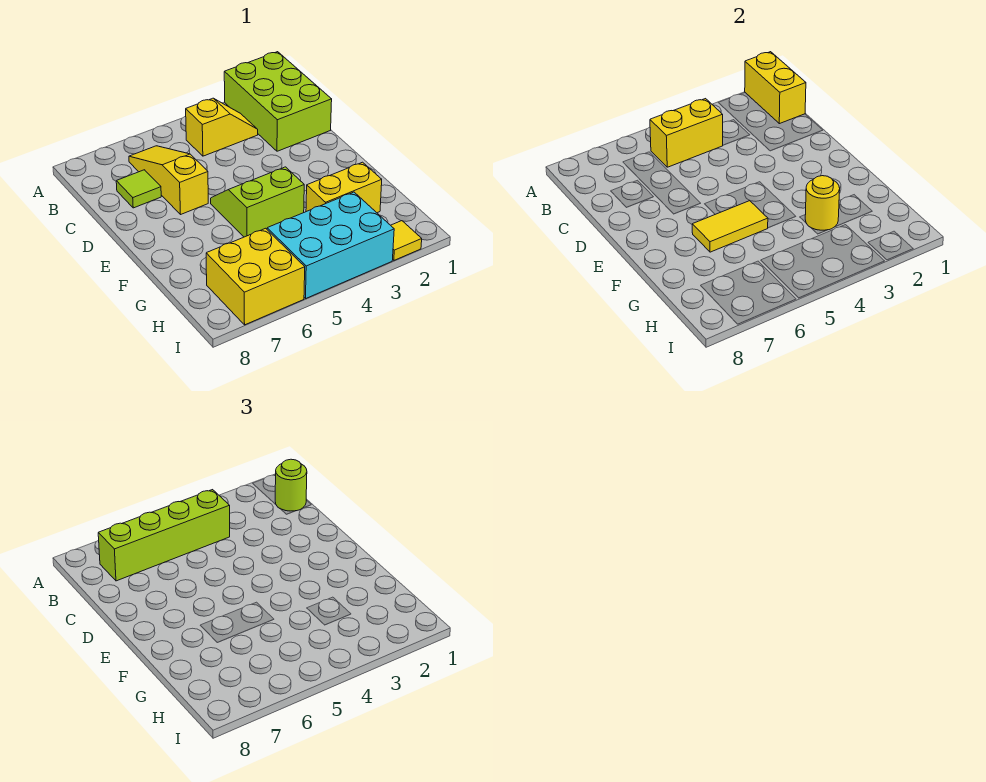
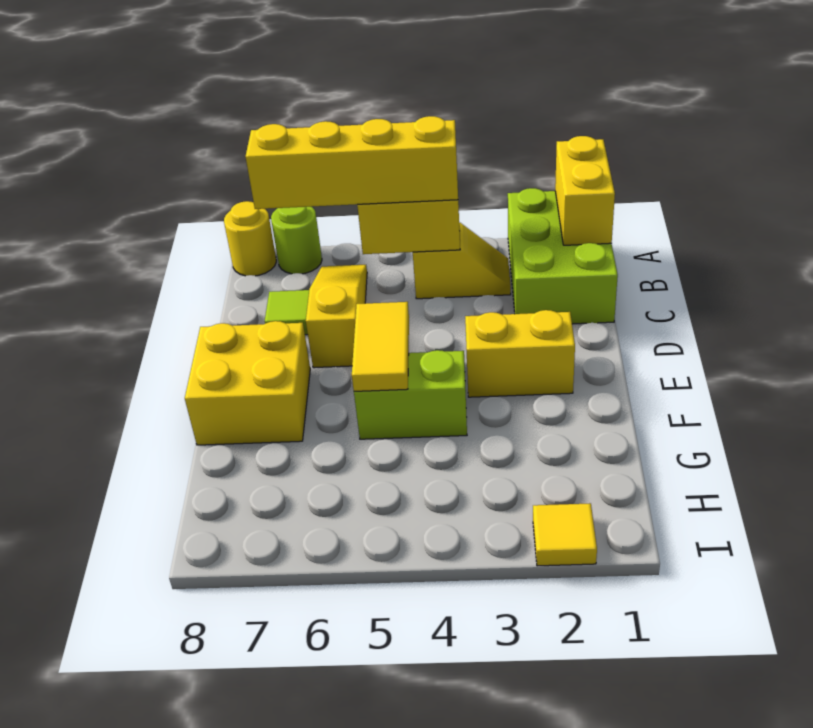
lime 1x1 round brick [275,459,307,511] -> lime 1x1 round brick moved to [271,207,322,274]
lime 1x4 brick [98,490,230,581] -> yellow 1x4 brick [246,116,458,209]
yellow 1x2 tile [692,201,768,252] -> yellow 1x2 tile turned to [352,302,409,391]
yellow 1x2 brick [306,162,382,213] -> yellow 1x2 brick moved to [465,310,575,397]
yellow 1x1 round brick [805,176,840,230] -> yellow 1x1 round brick moved to [224,201,276,276]
cyan 2x3 brick [267,192,394,298] -> none
yellow 2x2 brick [206,228,305,325] -> yellow 2x2 brick moved to [185,321,310,445]

